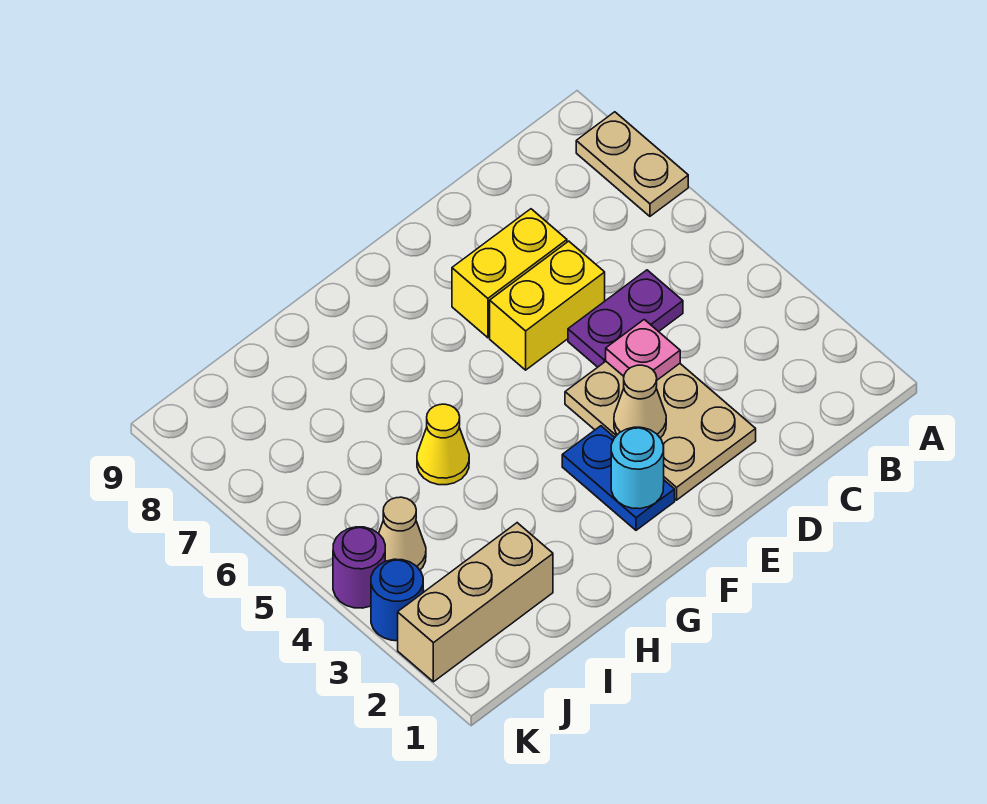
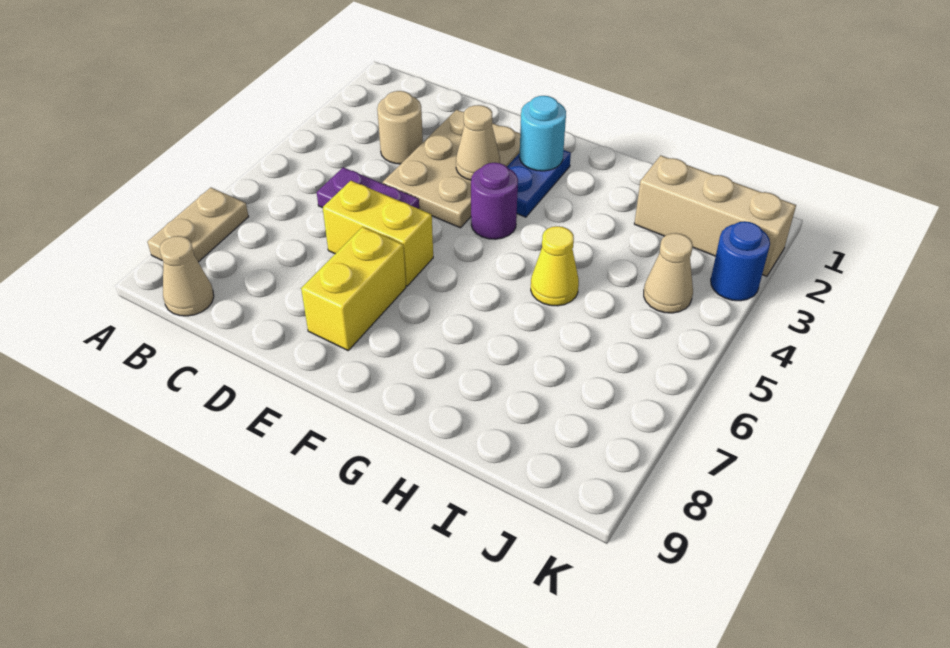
none -> tan 1x1 cone [159,236,214,316]
none -> tan 1x1 round brick [377,91,423,164]
pink 1x1 plate [606,320,680,380] -> none
yellow 1x2 brick [452,209,567,338] -> yellow 1x2 brick turned to [301,227,406,350]
purple 1x1 round brick [333,527,385,608] -> purple 1x1 round brick moved to [471,163,518,239]

